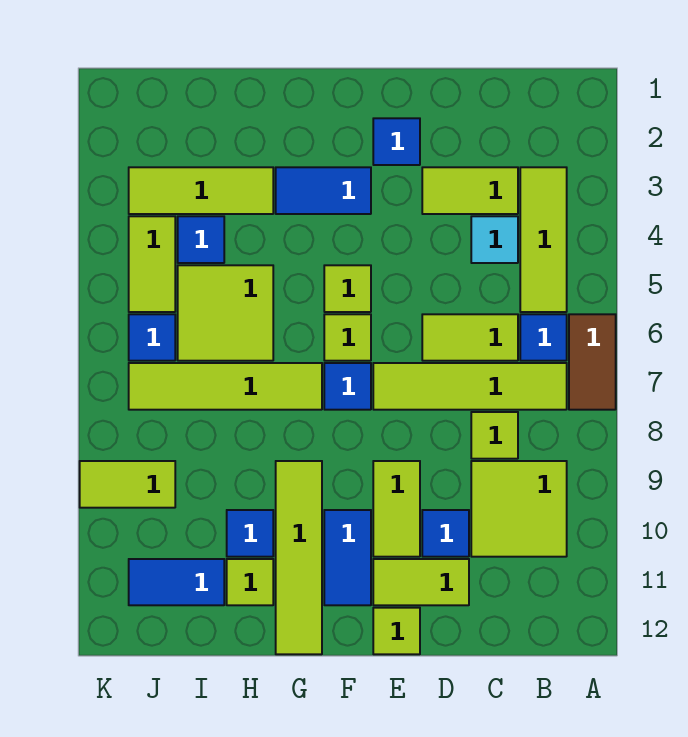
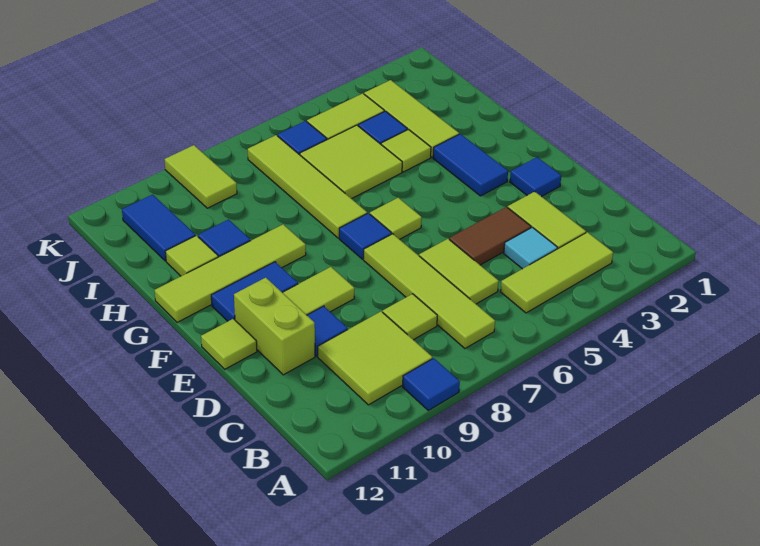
brown 1x2 tile [569,314,616,410] -> brown 1x2 tile moved to [449,207,531,265]
blue 1x1 tile [520,314,567,361] -> blue 1x1 tile moved to [403,358,460,410]
lime 1x2 tile [373,559,469,605] -> lime 1x2 brick [234,278,315,375]
lime 1x1 tile [324,265,371,312] -> lime 1x1 tile moved to [381,130,431,172]

